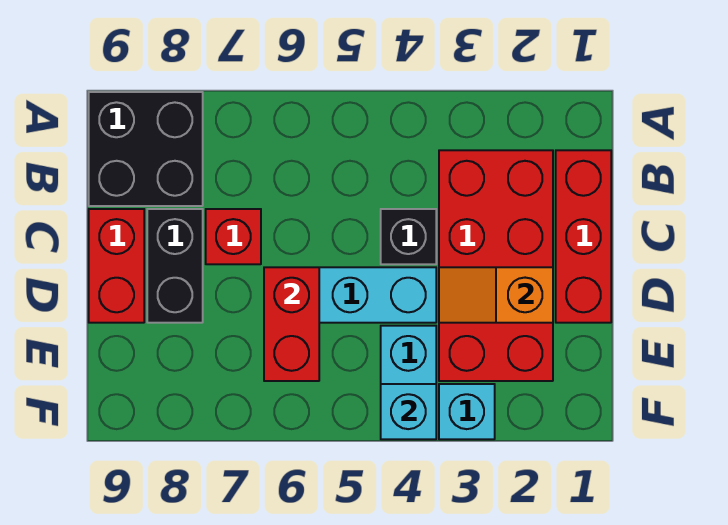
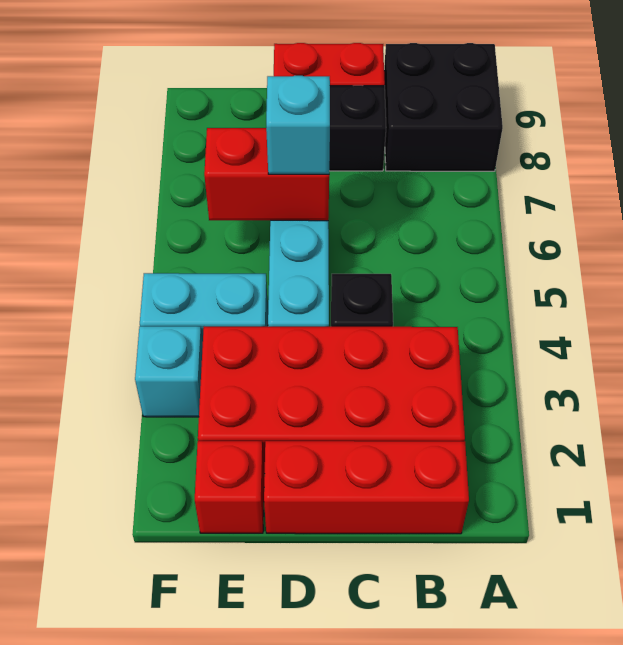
red 1x1 brick [206,209,261,264] -> red 1x1 brick moved to [195,441,264,533]
orange 1x2 slope [439,267,553,323] -> none
cyan 1x1 brick [381,384,436,439] -> cyan 1x1 brick moved to [266,76,330,174]

